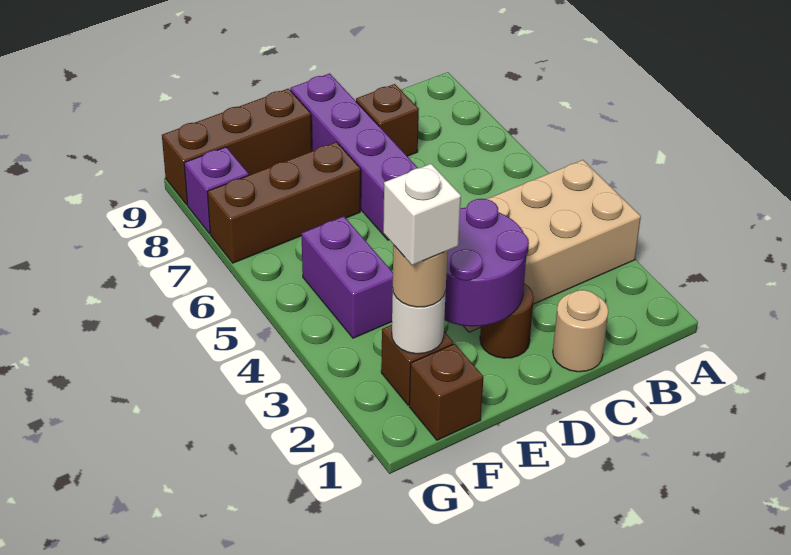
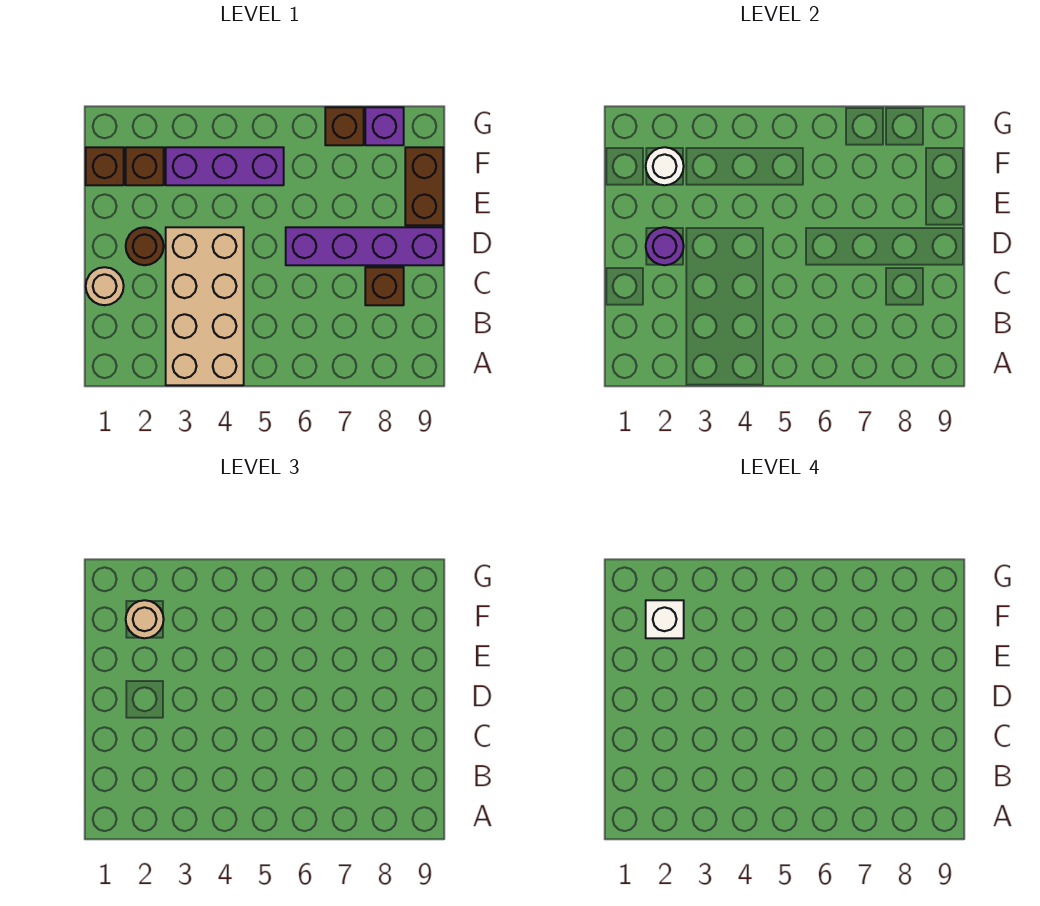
purple 2x2 round brick [444,199,529,326] -> purple 1x1 round brick [646,227,684,265]
brown 1x3 brick [207,142,361,263] -> brown 1x1 brick [325,107,364,145]
brown 1x3 brick [162,89,312,205] -> brown 1x2 brick [405,147,443,225]
purple 1x2 brick [302,216,393,338] -> purple 1x3 brick [166,147,284,185]

